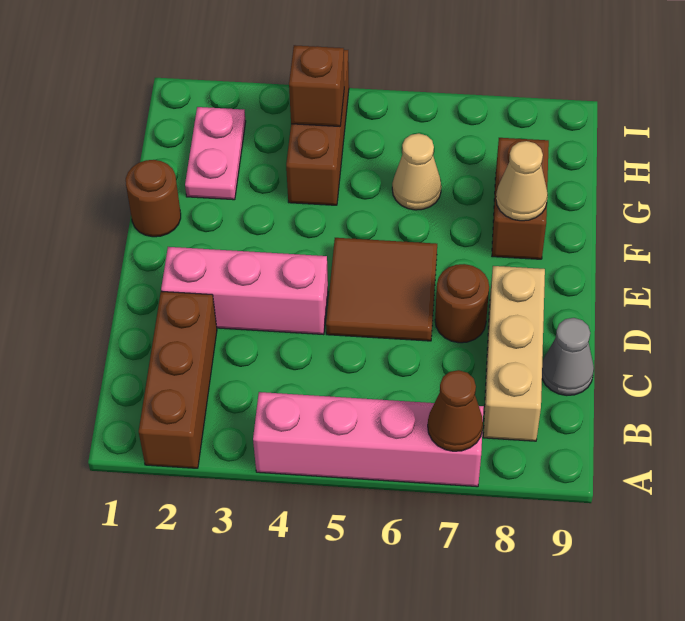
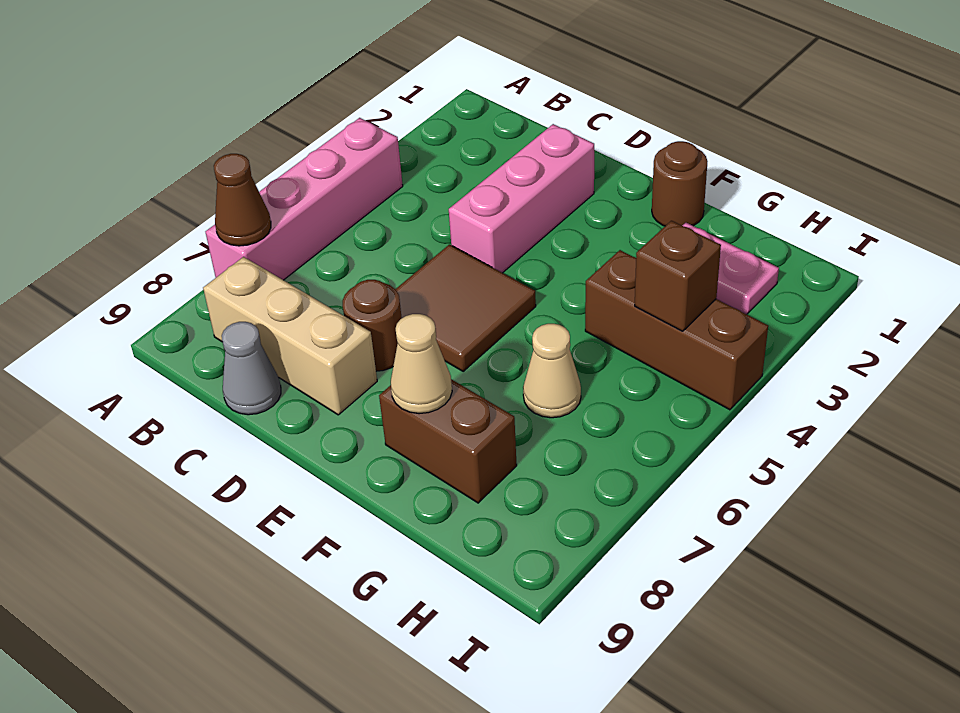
brown 1x3 brick [139,291,217,468] -> none

